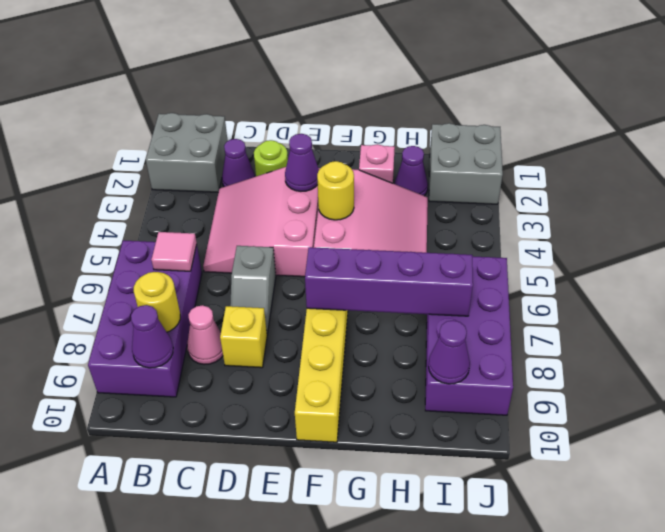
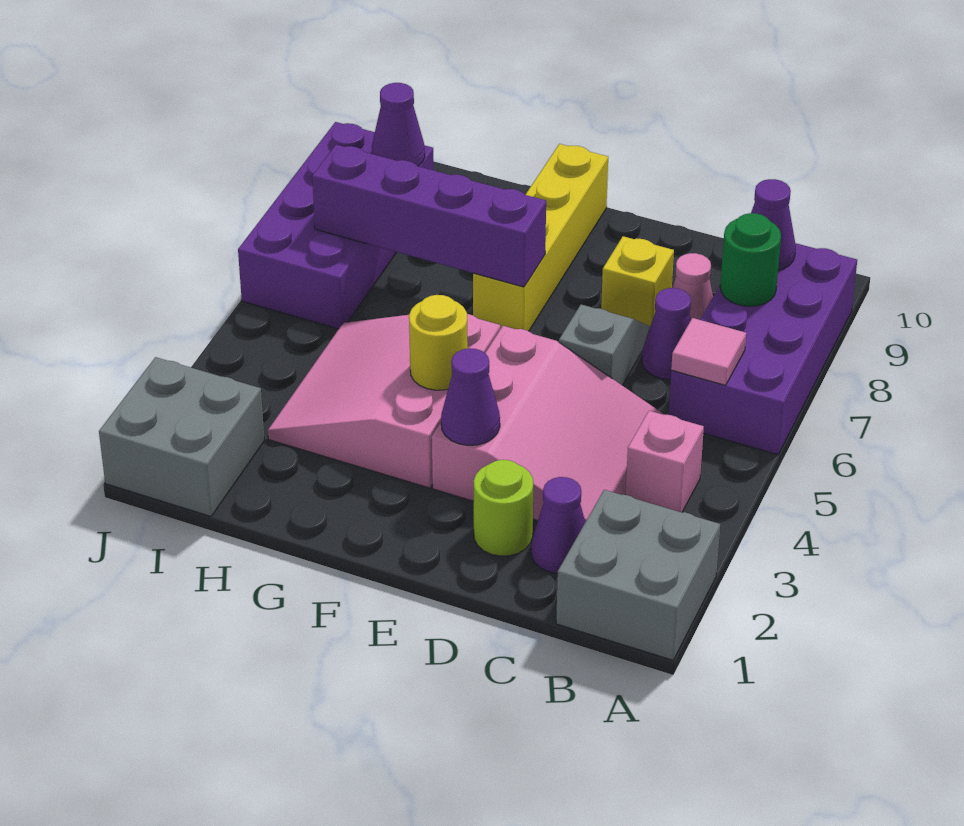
yellow 1x1 round brick [134,272,180,332] -> green 1x1 round brick [720,213,781,306]
pink 1x1 brick [359,144,395,183] -> pink 1x1 brick moved to [625,411,704,512]
purple 1x1 cone [395,146,428,196] -> purple 1x1 cone moved to [642,288,691,380]

